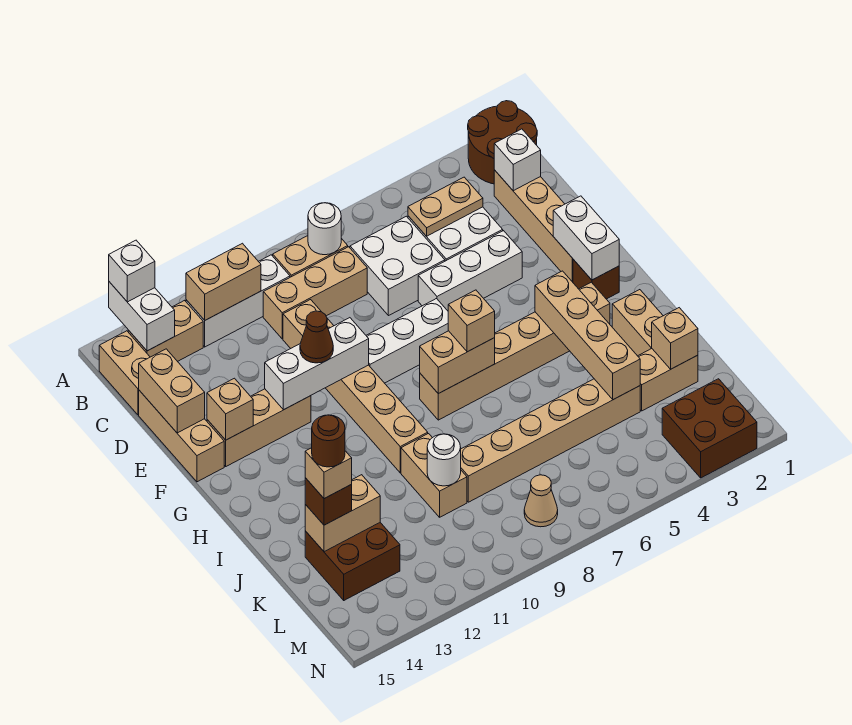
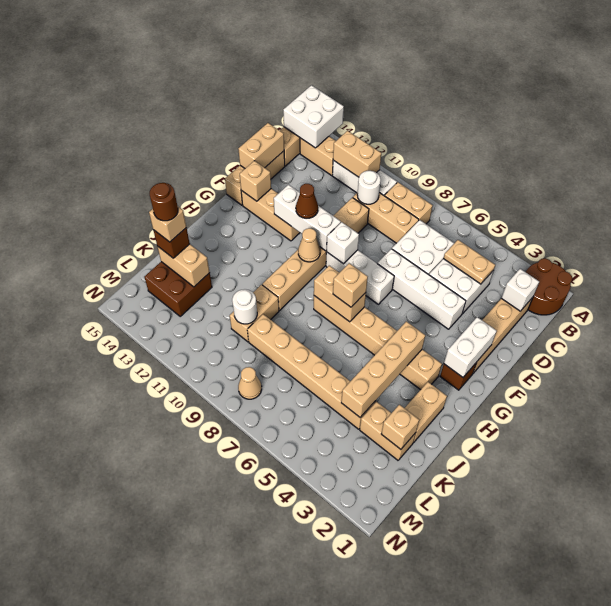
white 1x2 brick [109,282,175,351] -> white 2x2 brick [283,85,344,148]
white 1x1 brick [109,240,155,302] -> white 1x1 brick moved to [327,222,359,264]
white 1x1 round brick [308,203,341,255] -> white 1x1 round brick moved to [357,171,381,204]
white 1x3 brick [418,231,522,311] -> white 1x4 brick [377,249,466,329]
none -> tan 1x1 cone [298,228,320,262]
brown 2x2 brick [662,379,757,478] -> none

